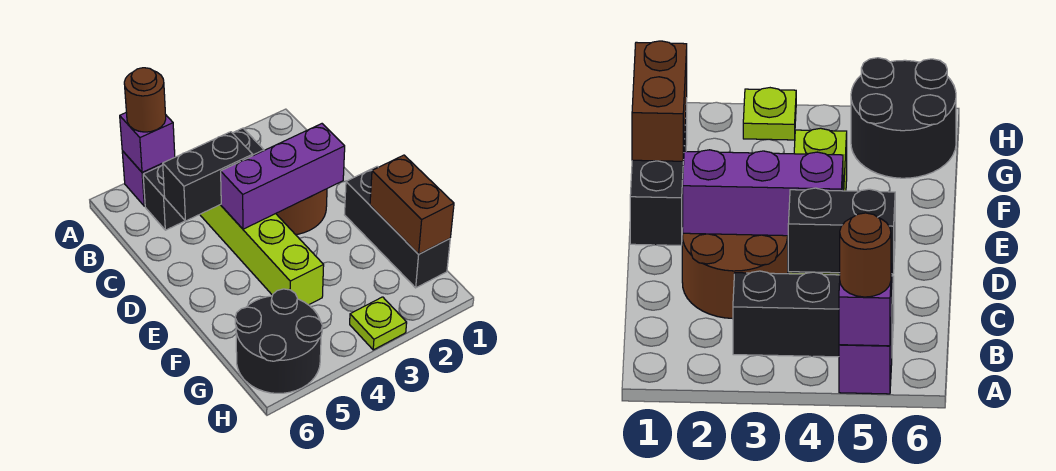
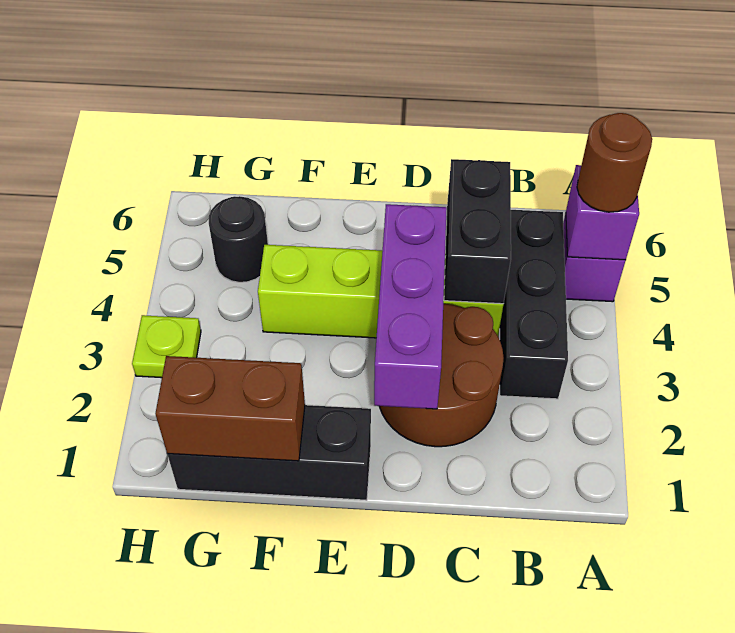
black 2x2 round brick [235,289,322,393] -> black 1x1 round brick [209,196,268,282]

